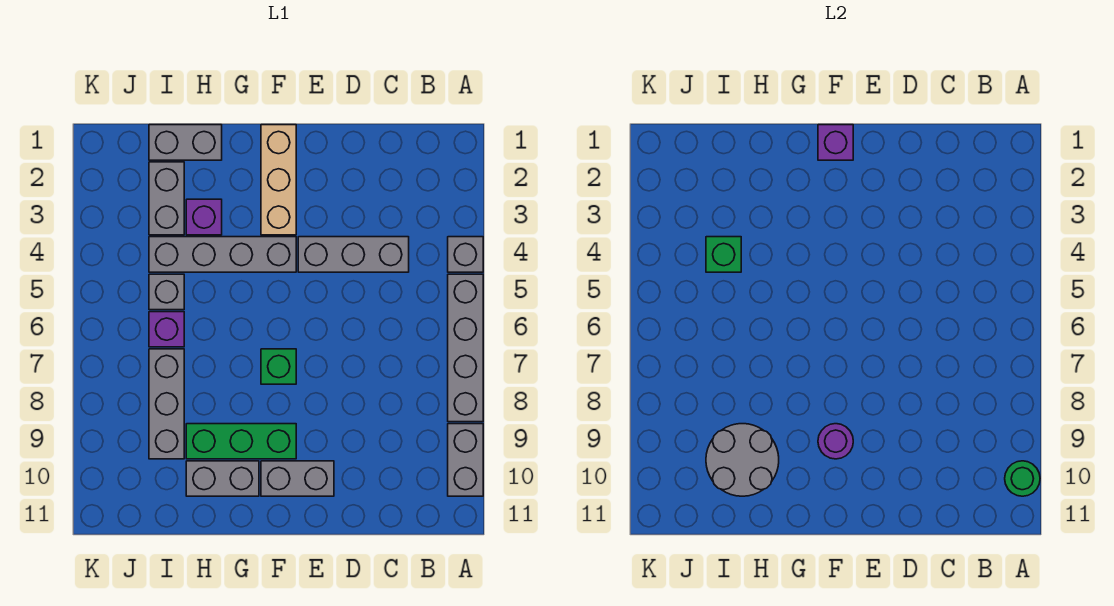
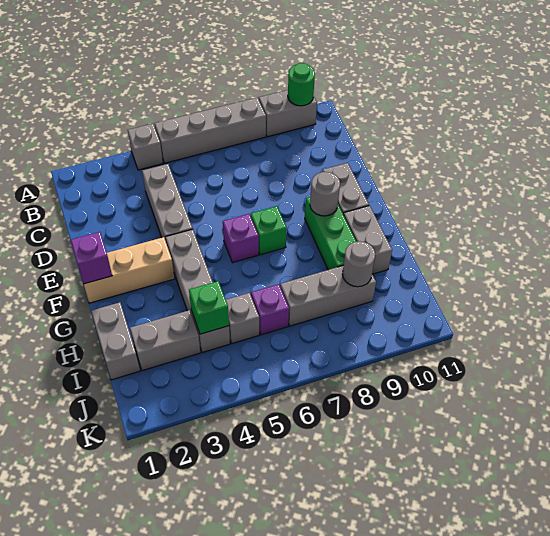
purple 1x1 round brick [818,424,853,459] -> grey 1x1 round brick [310,172,340,216]
purple 1x1 brick [186,199,222,235] -> purple 1x1 brick moved to [223,214,259,263]
grey 2x2 round brick [706,424,779,496] -> grey 1x1 round brick [342,241,375,287]

